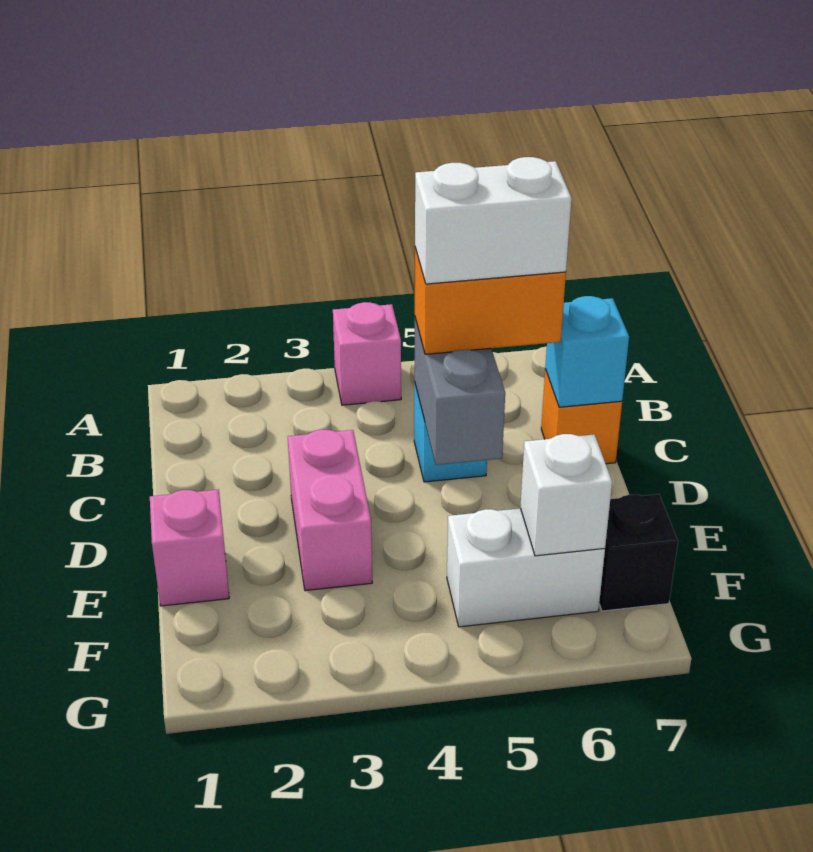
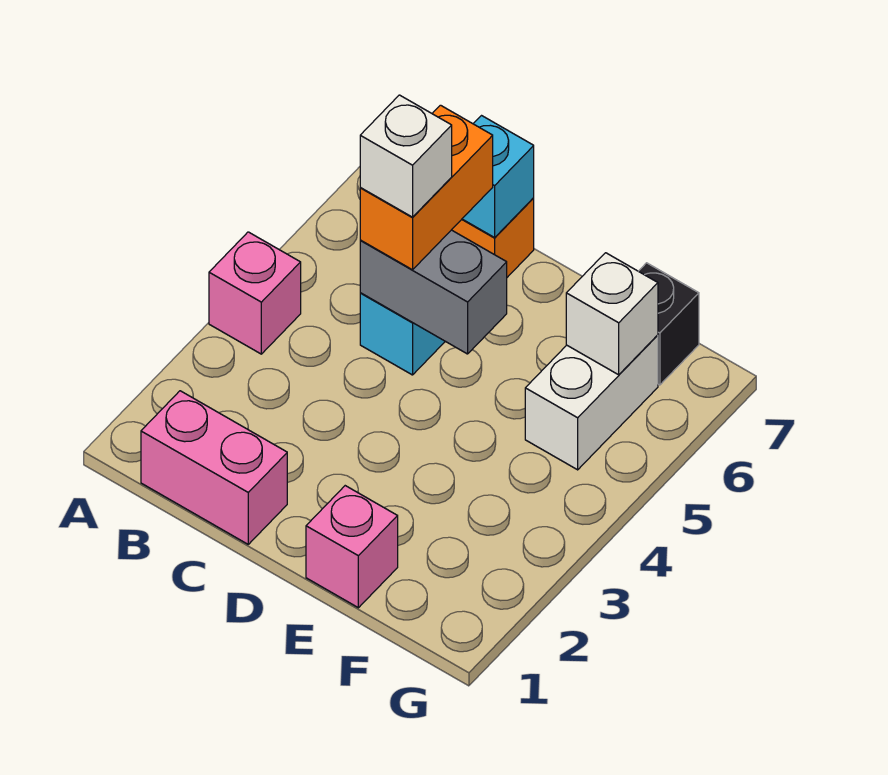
white 1x2 brick [415,157,572,284] -> white 1x1 brick [360,95,452,217]
pink 1x2 brick [288,429,372,591] -> pink 1x2 brick moved to [141,391,287,544]

